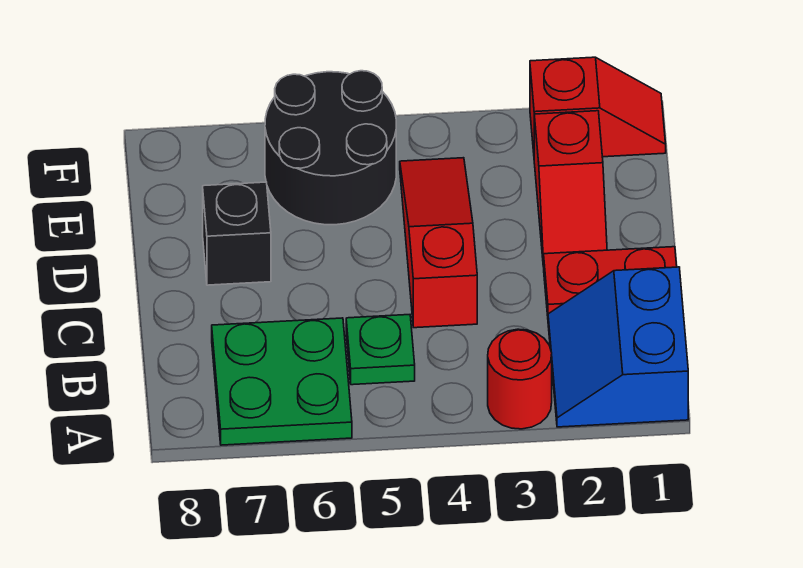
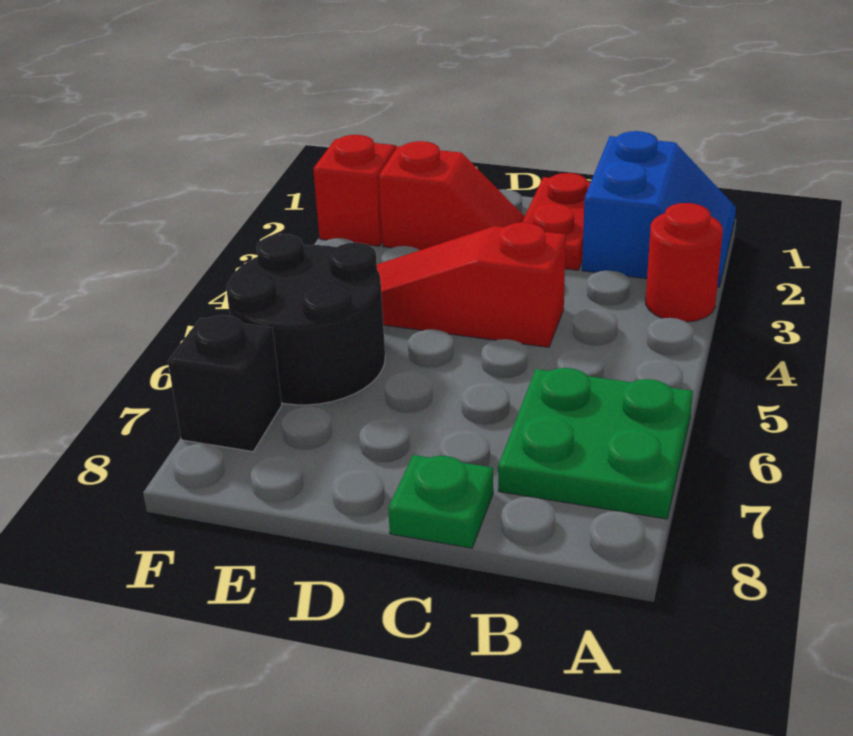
blue 2x2 slope [548,267,688,427] -> blue 2x2 slope turned to [582,131,736,287]
green 1x1 plate [346,315,415,385] -> green 1x1 plate moved to [388,455,493,548]
black 1x1 brick [203,182,271,285] -> black 1x1 brick moved to [168,315,282,452]

